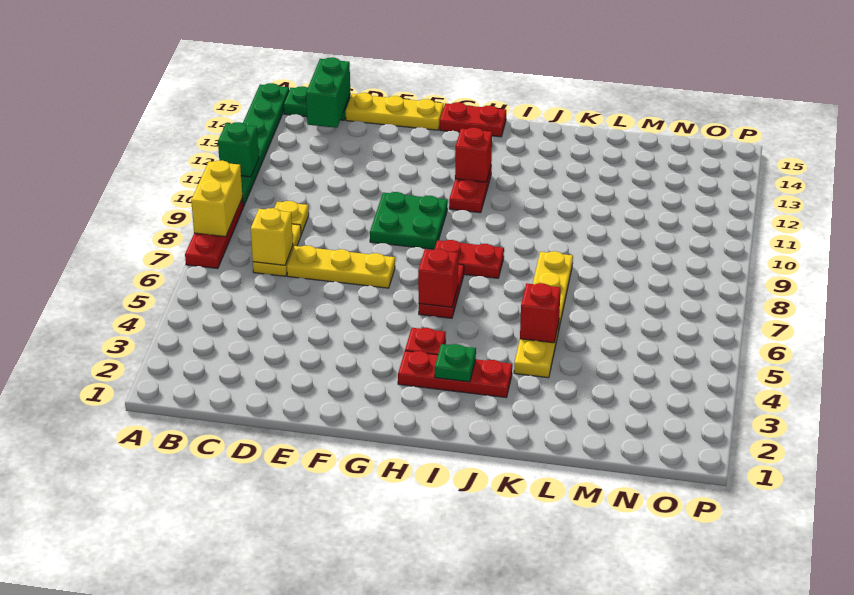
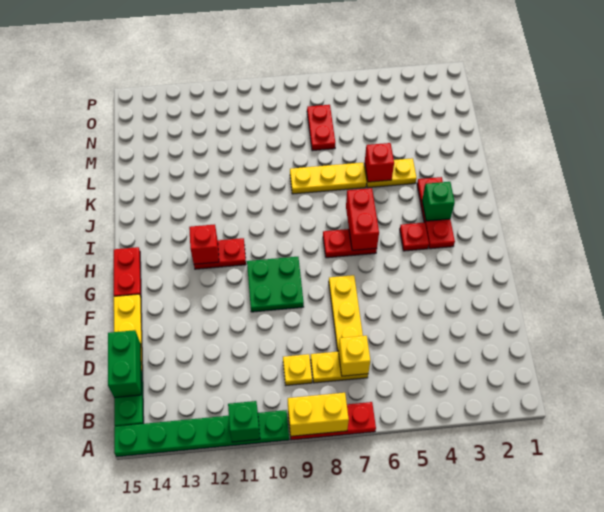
green 1x2 brick [306,57,350,128] -> green 1x2 brick turned to [108,330,141,398]
red 1x1 brick [418,249,458,307] -> red 1x2 brick [346,188,379,250]
red 1x2 plate [435,240,504,278] -> red 1x2 plate moved to [307,105,335,151]
green 1x1 plate [435,344,476,382] -> green 1x1 brick [422,182,455,221]

